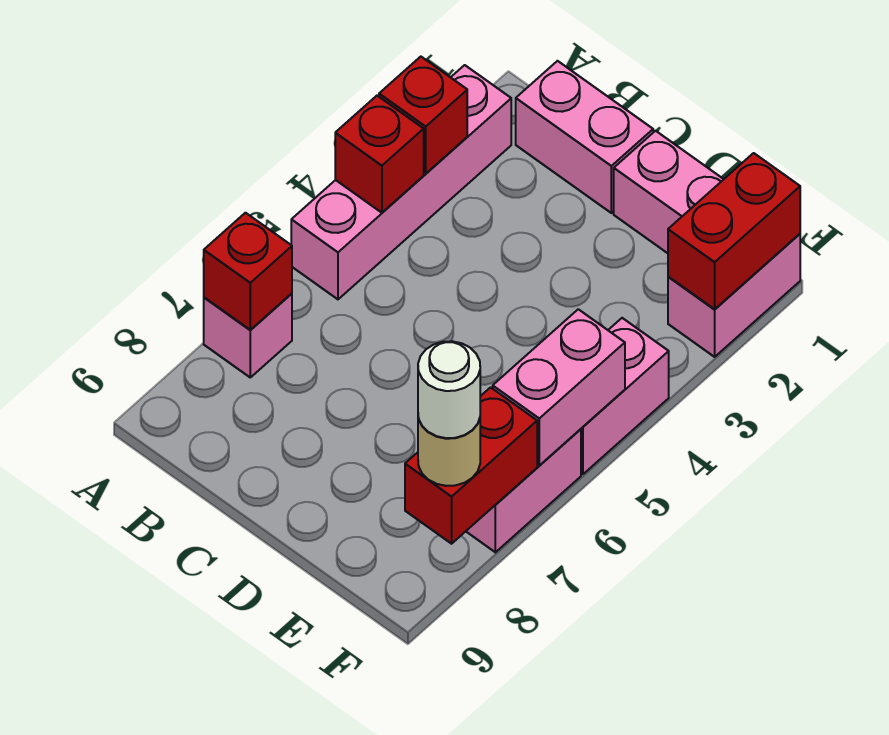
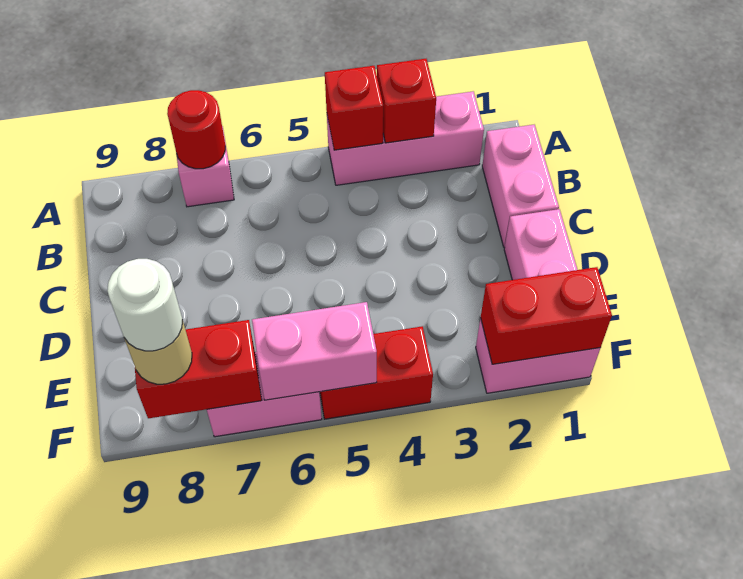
pink 1x4 brick [291,65,511,299] -> pink 1x3 brick [327,91,484,185]
red 1x1 brick [204,213,292,330] -> red 1x1 round brick [167,90,225,169]
pink 1x2 brick [581,318,669,474] -> red 1x2 brick [320,326,433,419]

